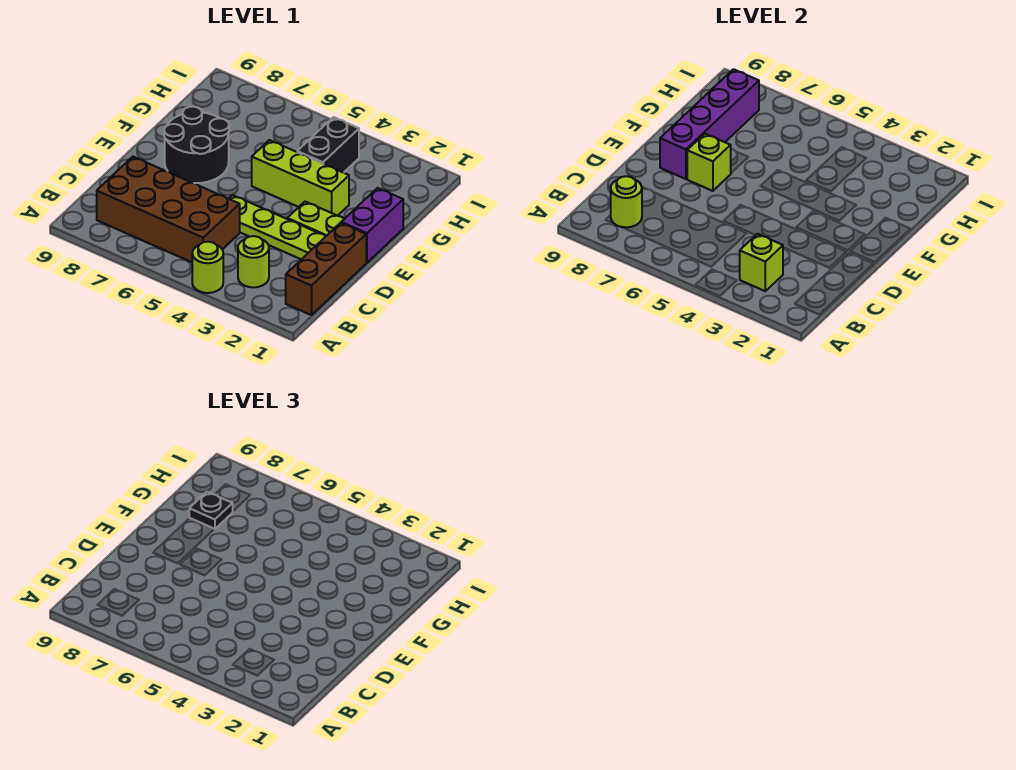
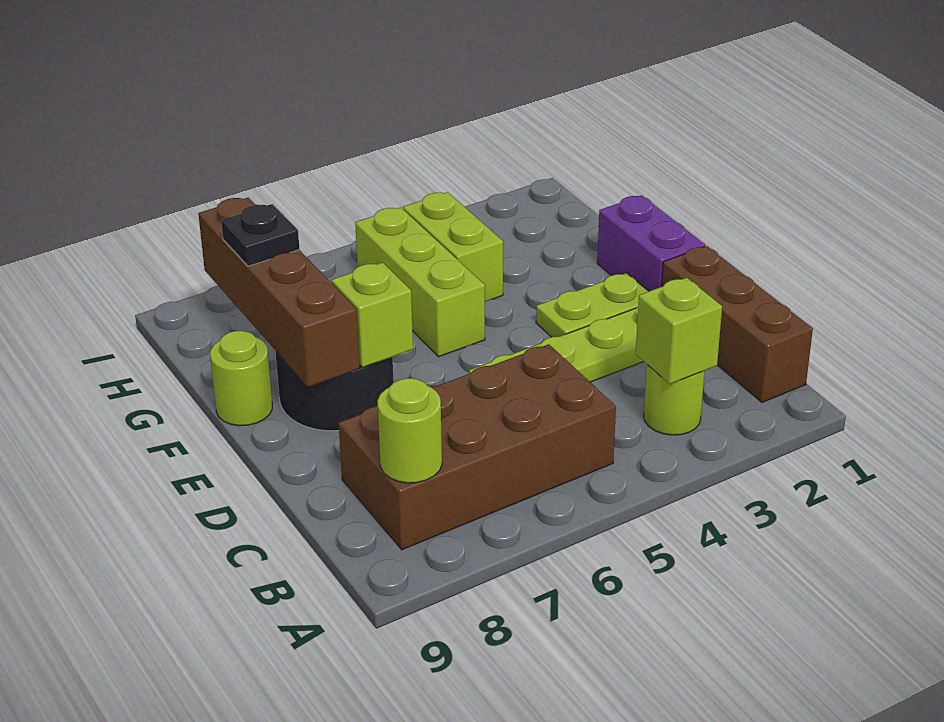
lime 1x1 round brick [192,242,223,293] -> lime 1x1 round brick moved to [210,331,272,426]
purple 1x4 brick [660,69,759,179] -> brown 1x4 brick [198,198,360,387]
lime 1x3 brick [252,140,349,216] -> lime 1x3 brick turned to [355,207,485,357]
black 1x2 brick [297,117,359,173] -> lime 1x2 brick [403,192,503,301]

